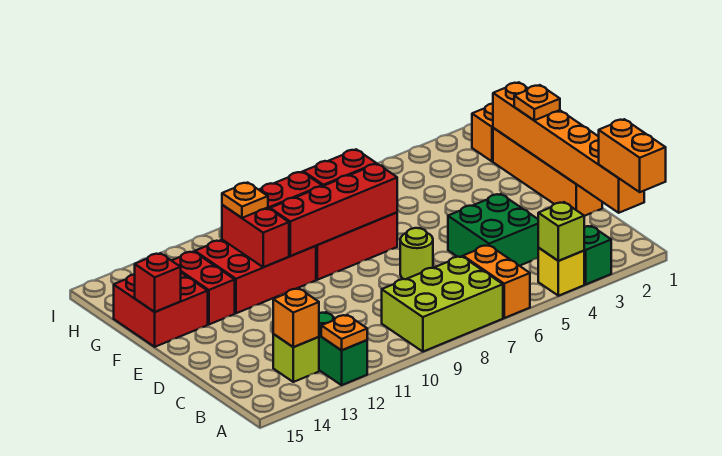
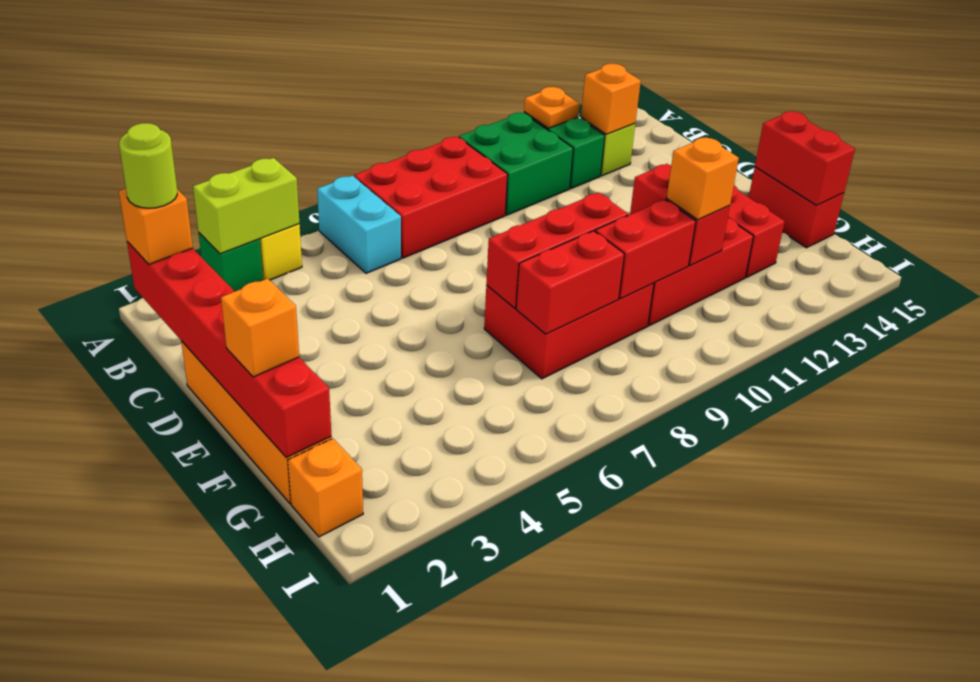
orange 1x2 brick [599,119,666,192] -> orange 1x1 brick [119,189,193,264]
lime 1x1 brick [538,202,584,261] -> lime 1x2 brick [193,158,299,254]
orange 1x2 brick [463,245,530,318] -> cyan 1x2 brick [317,176,401,273]
lime 2x3 brick [382,256,503,352] -> red 2x3 brick [354,137,508,258]
orange 1x6 brick [493,82,644,213] -> red 1x6 brick [127,242,331,458]
green 2x2 brick [448,194,539,266] -> green 2x2 brick moved to [459,113,573,215]
lime 1x1 round brick [400,228,433,279] -> lime 1x1 round brick moved to [119,123,177,208]
orange 1x1 plate [514,85,560,120] -> orange 1x1 brick [221,279,299,377]
red 1x4 brick [270,164,397,256] -> red 1x3 brick [486,193,628,308]
red 2x2 brick [114,273,208,347] -> red 1x2 brick [749,167,844,248]
red 1x1 brick [135,253,181,312] -> red 1x2 brick [755,111,855,205]
orange 1x1 plate [222,183,268,218] -> orange 1x1 brick [667,137,739,220]

